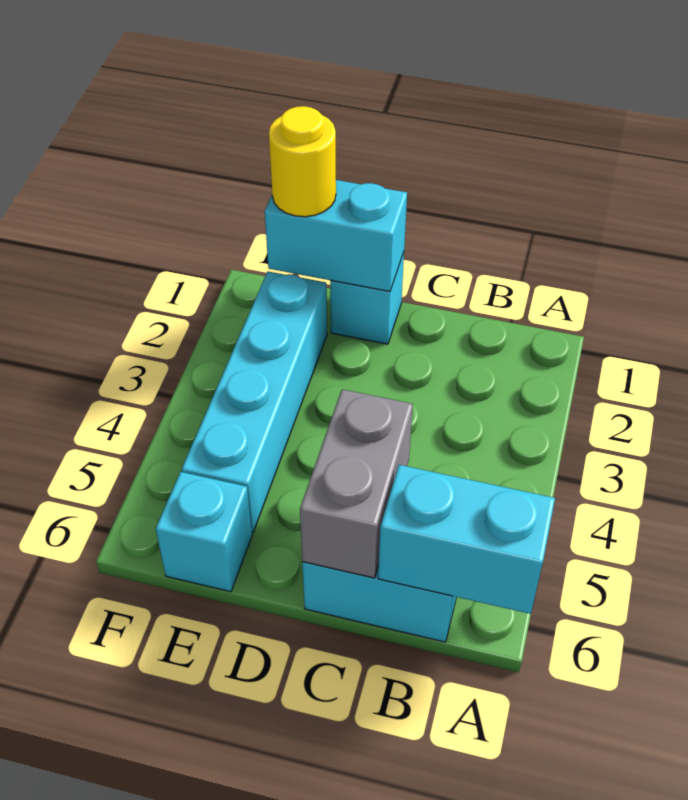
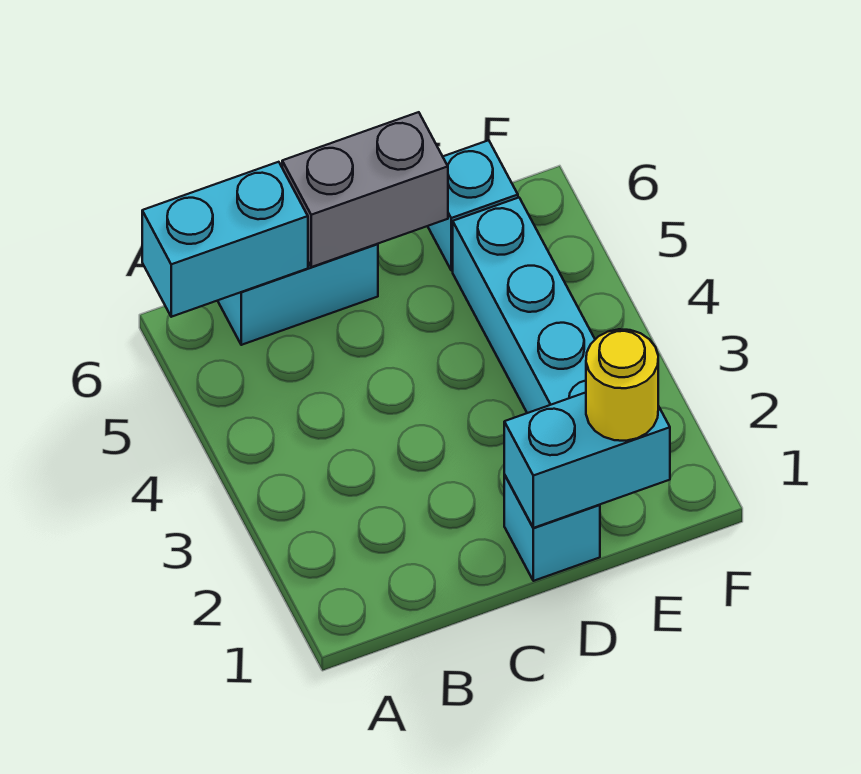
grey 1x2 brick [300,389,413,578] -> grey 1x2 brick turned to [282,112,448,267]

